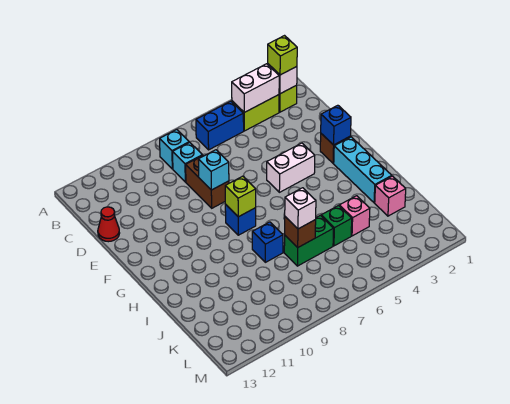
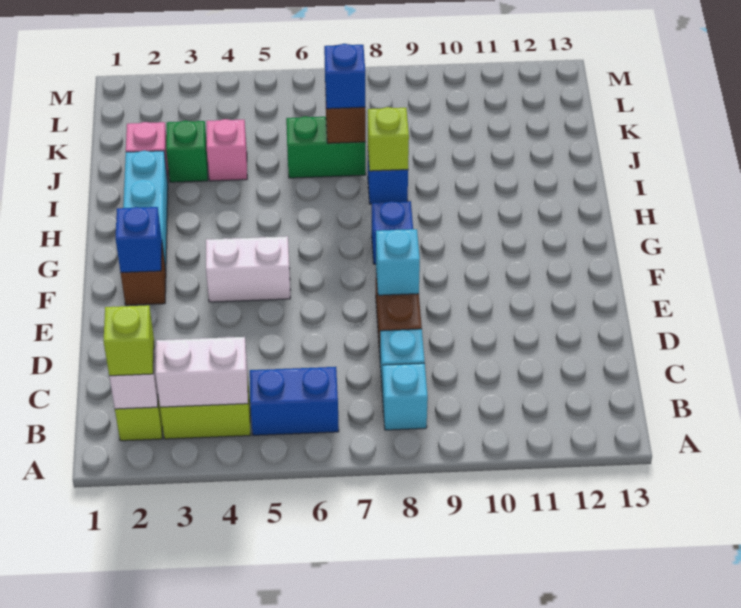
red 1x1 cone [98,207,120,242] -> none
lime 1x1 brick [225,176,256,217] -> lime 1x1 brick moved to [368,107,409,171]
green 1x1 brick [321,206,352,246] -> green 1x1 brick moved to [166,120,208,182]
white 1x1 brick [285,188,316,229] -> blue 1x1 brick [324,44,365,109]

